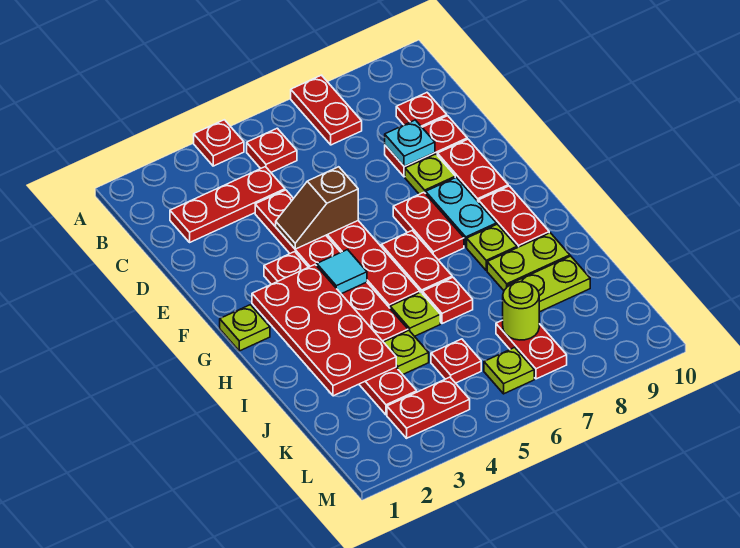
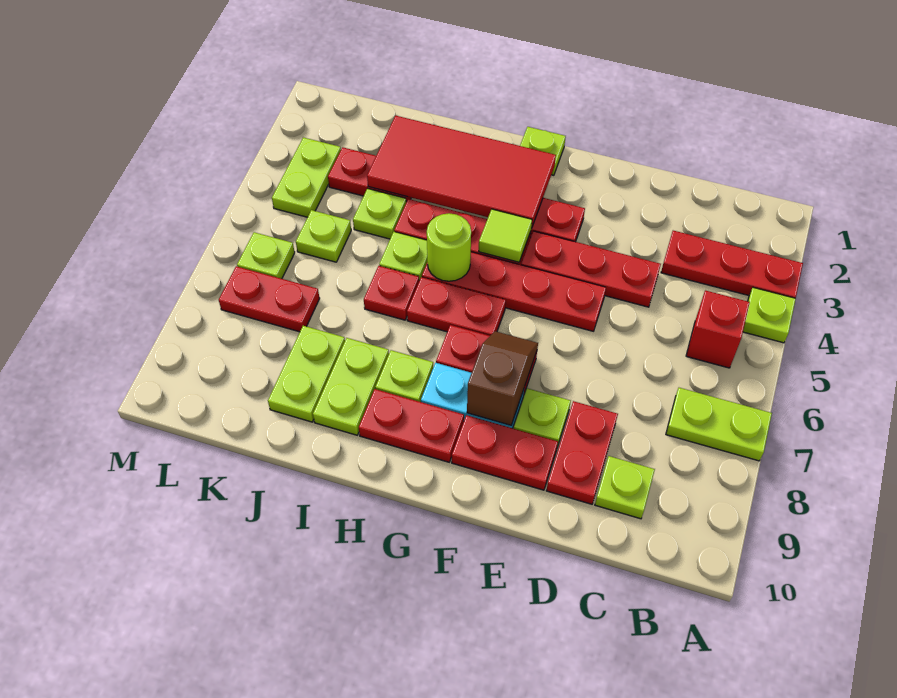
red 1x1 plate [194,120,244,166] -> lime 1x1 plate [743,288,796,343]
red 1x2 plate [291,75,362,145] -> lime 1x2 plate [666,388,772,461]
red 1x1 plate [247,128,297,172] -> red 1x1 brick [686,290,750,368]
red 1x3 plate [170,167,285,242] -> red 1x3 plate turned to [661,231,803,298]
red 1x1 plate [396,93,447,127] -> lime 1x1 plate [595,456,655,519]
cyan 1x1 plate [385,120,435,167] -> none
brown 1x2 slope [276,167,358,249] -> brown 1x2 slope moved to [467,331,538,425]
red 2x4 plate [252,265,396,396] -> red 2x4 tile [367,116,556,228]
cyan 1x1 tile [317,250,367,294] -> lime 1x1 tile [479,209,532,262]
red 1x1 plate [431,339,481,383] -> lime 1x1 plate [296,210,351,262]
lime 1x1 round brick [503,282,539,340] -> lime 1x1 round brick moved to [427,213,471,281]
red 1x2 plate [387,377,470,438] -> lime 1x2 plate [272,137,341,217]

